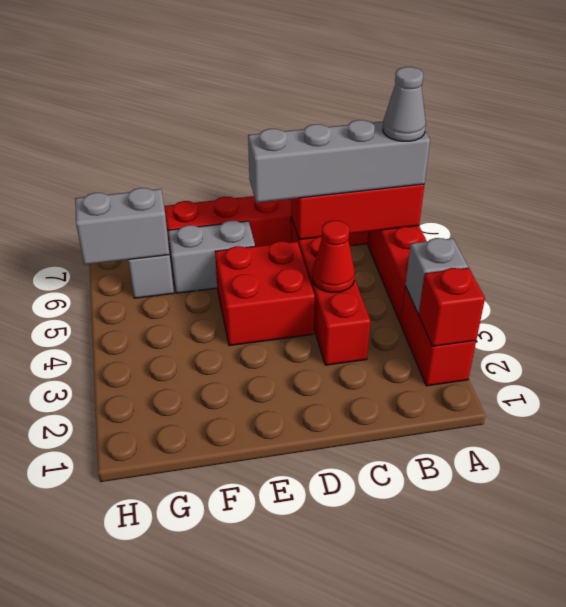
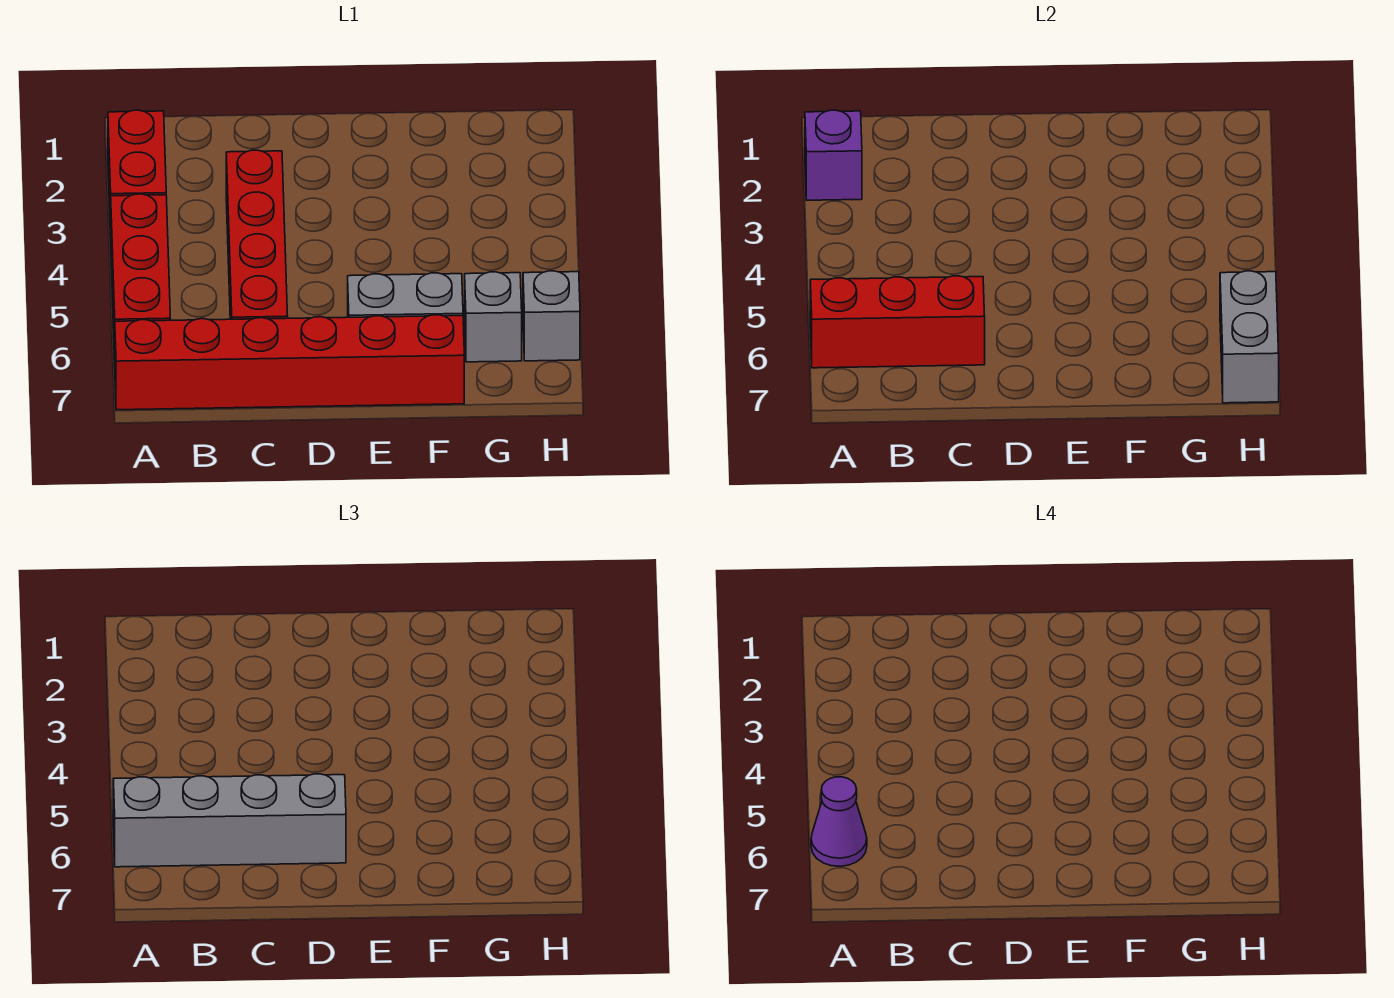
red 1x1 brick [419,268,485,346] -> purple 1x1 brick [805,110,862,200]
grey 1x1 brick [405,238,468,314] -> grey 1x1 brick moved to [523,271,580,361]
grey 1x1 cone [383,67,426,141] -> purple 1x1 cone [811,777,867,866]
red 1x1 cone [312,220,355,293] -> none
red 2x2 brick [215,241,315,346] -> none
grey 1x2 brick [75,188,170,265] -> grey 1x2 brick turned to [1220,271,1279,403]

